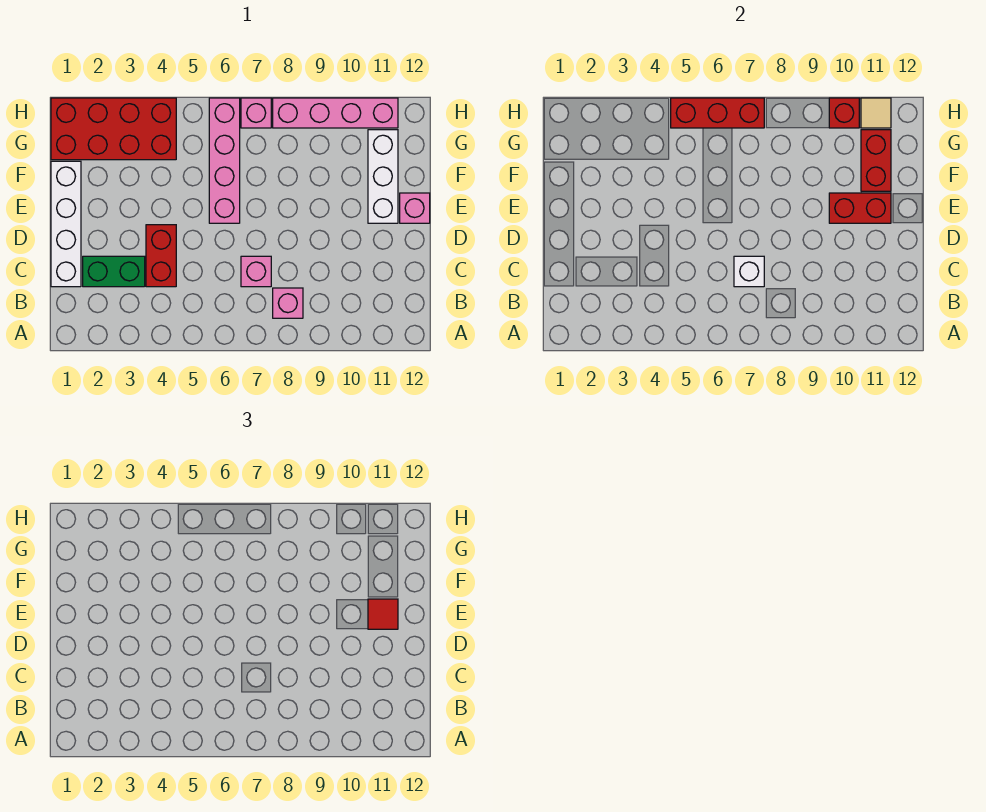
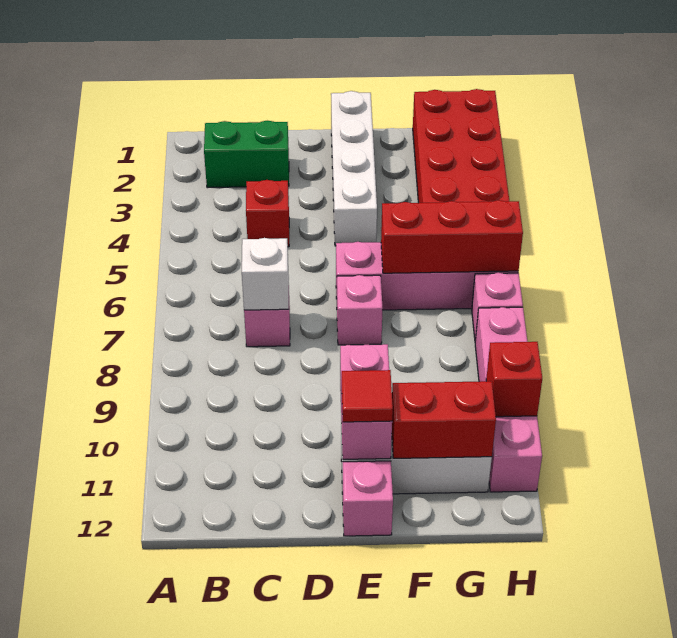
pink 1x1 brick [273,288,303,318] -> pink 1x1 brick moved to [337,275,383,345]
white 1x4 brick [51,161,81,287] -> white 1x4 brick turned to [331,91,377,246]
green 1x2 brick [83,256,145,287] -> green 1x2 brick turned to [204,121,289,188]
red 1x2 brick [146,225,176,287] -> red 1x1 brick [246,180,289,247]
red 1x2 brick [829,193,891,223] -> pink 1x2 brick [340,344,392,459]
red 1x3 brick [671,98,764,128] -> red 1x3 brick turned to [381,200,523,273]
tan 1x1 tile [861,98,891,128] -> none

